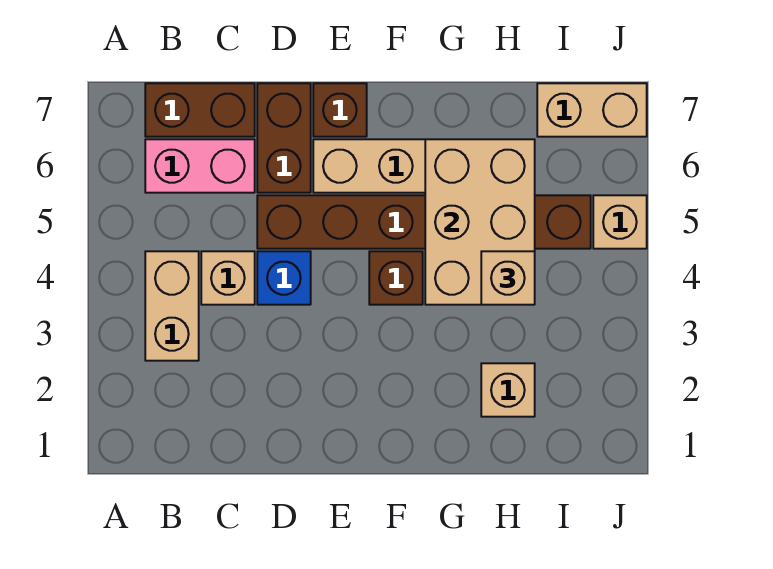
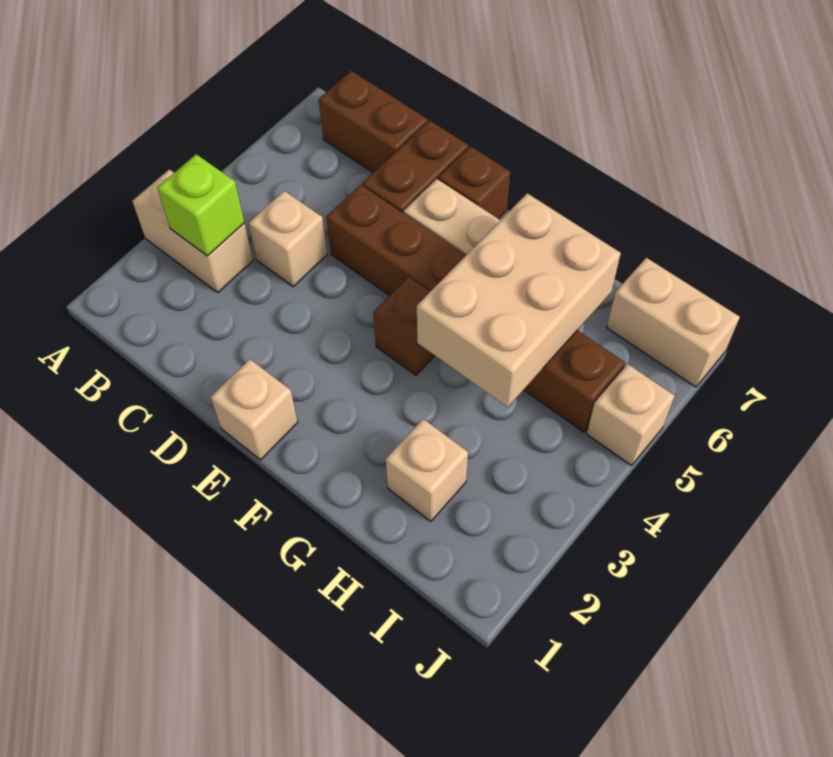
tan 1x2 brick [145,251,199,361] -> tan 1x2 brick turned to [132,169,253,293]
none -> lime 1x1 brick [157,154,244,256]
pink 1x2 brick [145,139,255,193] -> none
blue 1x1 brick [257,251,311,305] -> none
tan 1x1 brick [481,251,535,305] -> tan 1x1 brick moved to [211,359,298,460]

